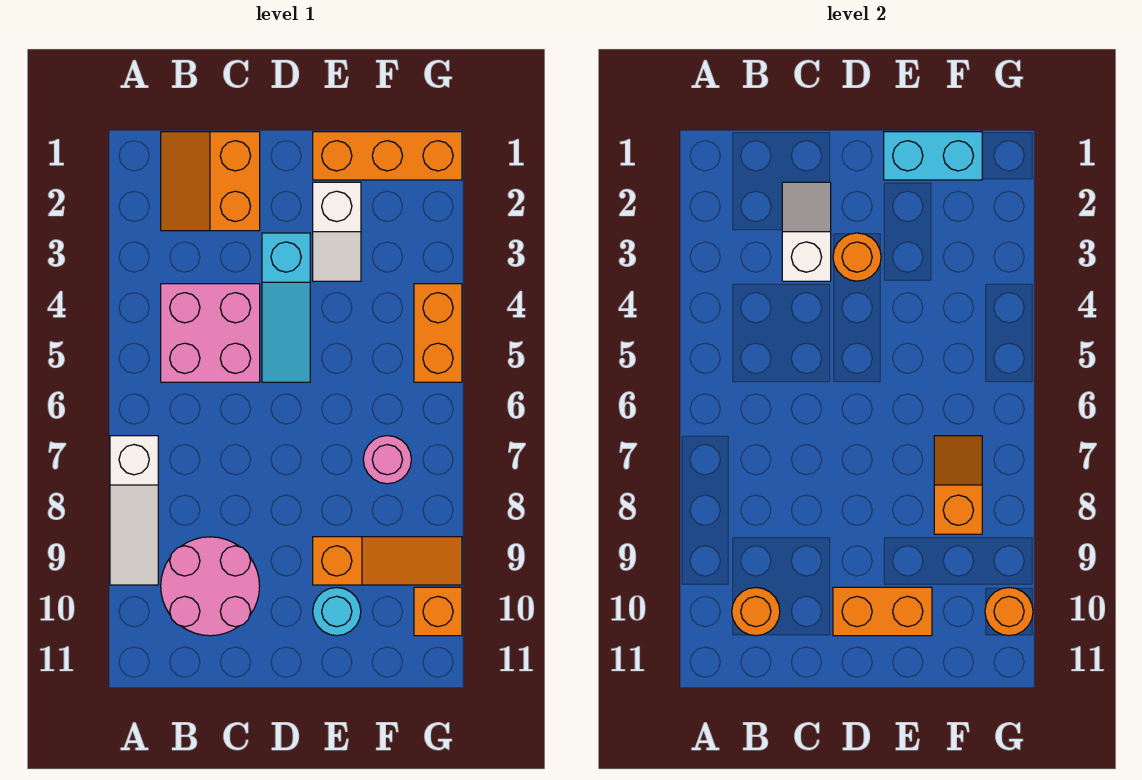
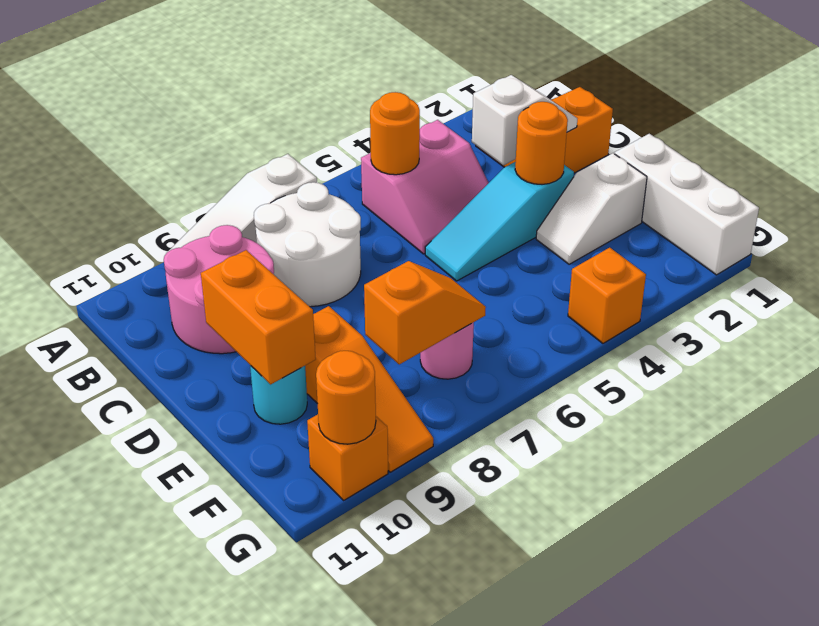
pink 2x2 brick [161,284,260,382] -> pink 2x2 slope [361,120,489,254]
none -> white 2x2 round brick [254,182,361,307]
orange 1x1 round brick [732,588,780,636] -> orange 1x1 round brick moved to [370,92,420,175]
orange 1x3 brick [313,132,462,180] -> white 1x3 brick [615,134,759,275]
cyan 1x2 brick [884,132,982,180] -> none
orange 1x2 brick [414,284,462,382] -> orange 1x1 brick [568,248,646,343]

